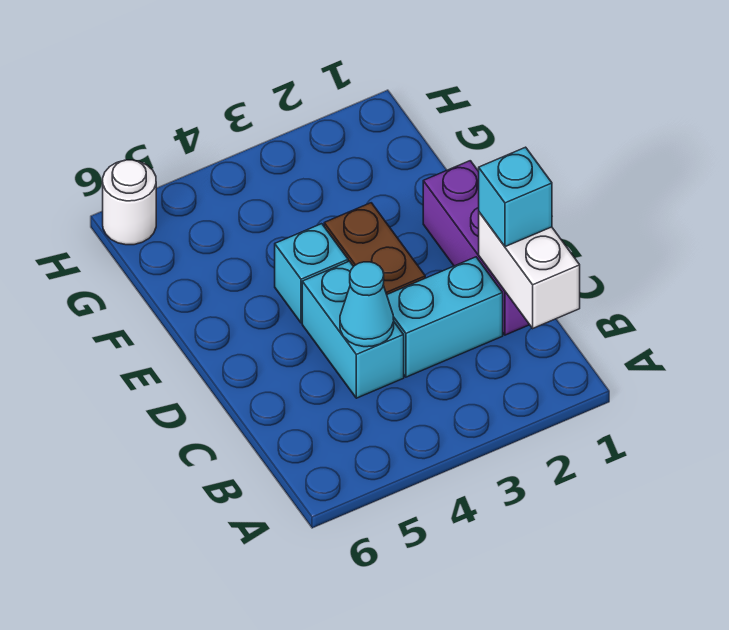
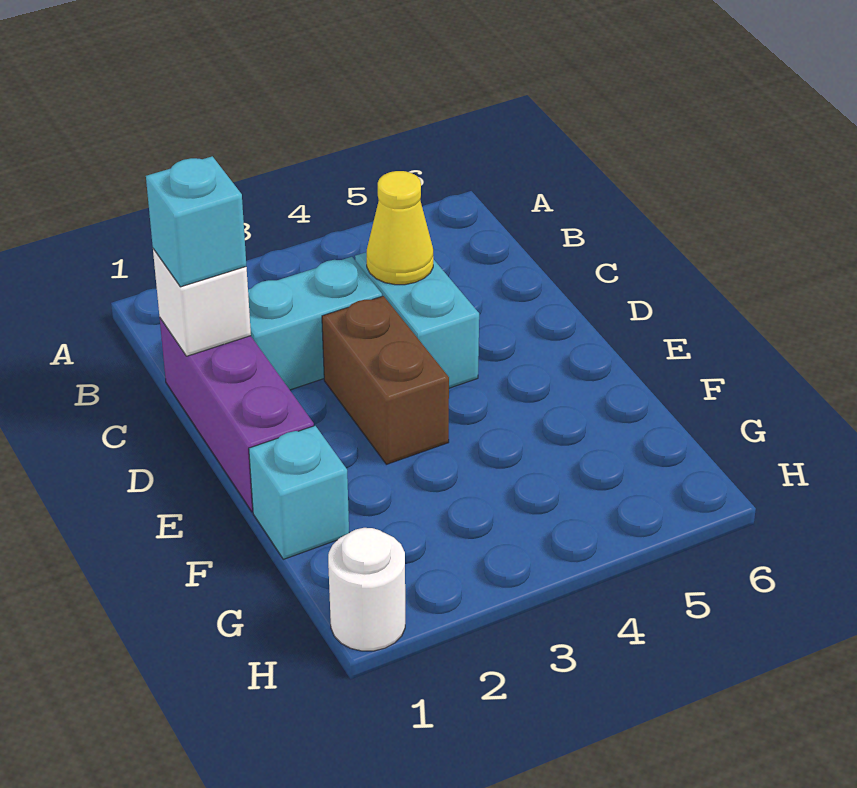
white 1x2 brick [479,212,580,328] -> white 1x1 brick [153,249,251,356]
cyan 1x1 cone [340,262,394,347] -> yellow 1x1 cone [367,171,433,285]
cyan 1x1 brick [275,224,348,323] -> cyan 1x1 brick moved to [249,426,349,559]
white 1x1 round brick [103,160,156,245] -> white 1x1 round brick moved to [328,528,405,651]

